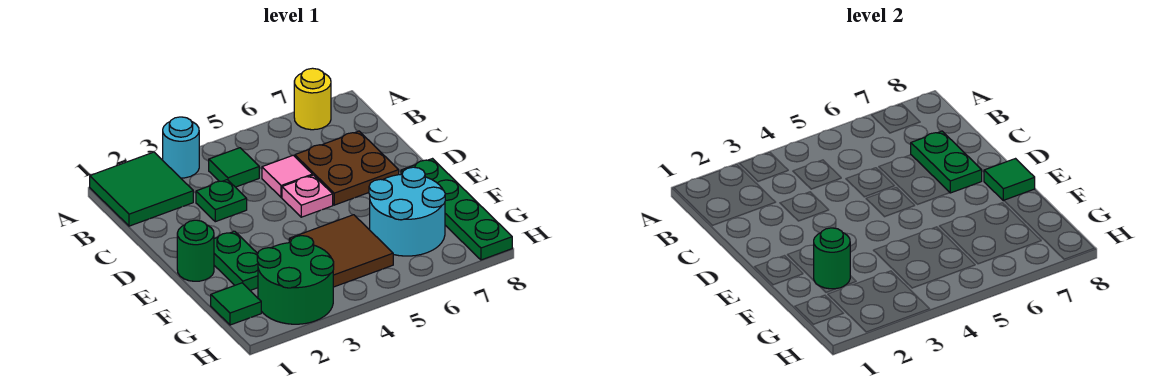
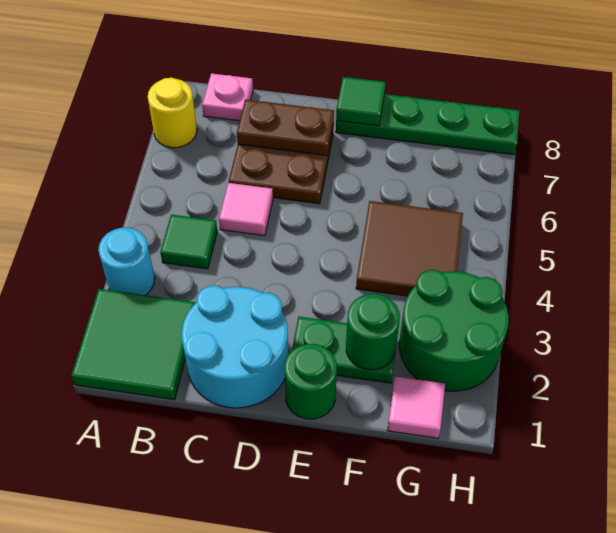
green 1x1 plate [196,180,247,222] -> none
green 1x2 plate [911,131,982,193] -> brown 1x2 plate [237,100,334,155]
pink 1x1 plate [282,175,333,217] -> pink 1x1 plate moved to [202,73,253,121]
cyan 2x2 round brick [369,167,445,256] -> cyan 2x2 round brick moved to [182,286,288,408]
green 1x1 tile [211,283,261,325] -> pink 1x1 tile [387,376,445,438]

